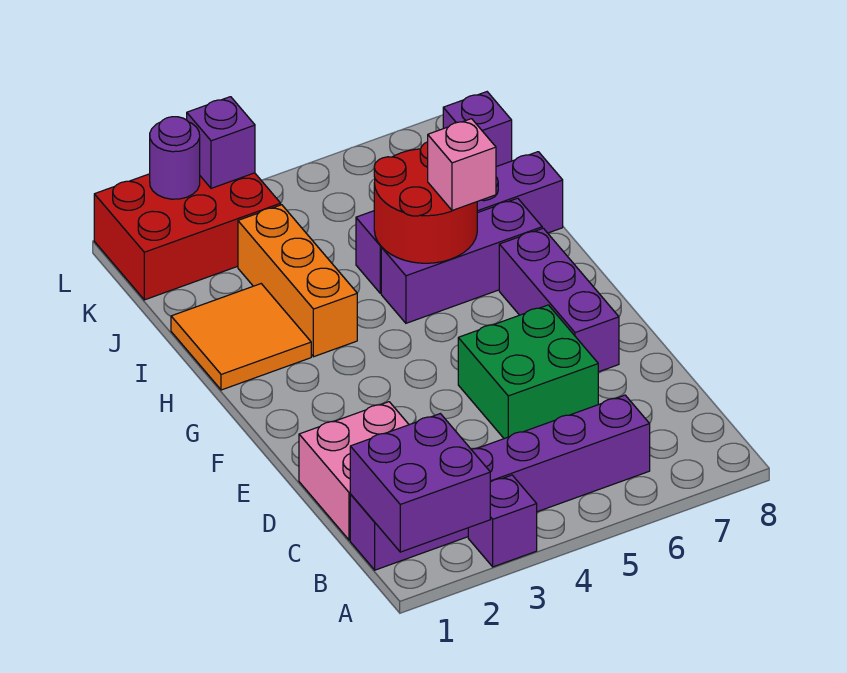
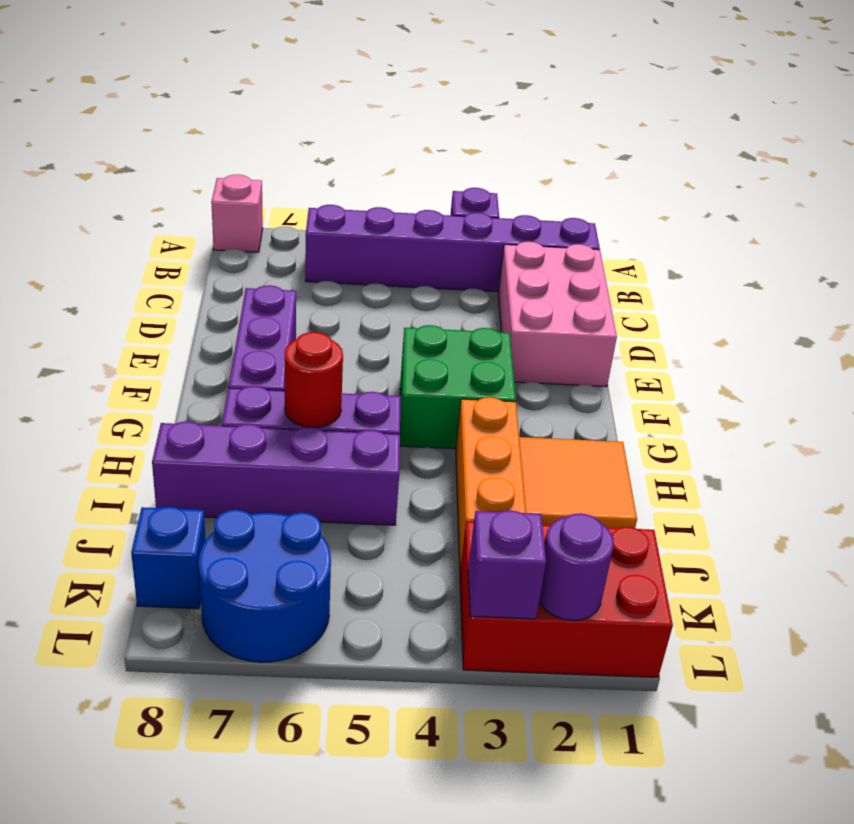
purple 2x2 brick [350,414,490,552] -> none
pink 2x2 brick [299,402,409,540] -> pink 2x3 brick [498,242,617,387]
green 2x2 brick [458,305,598,439] -> green 2x2 brick moved to [400,325,516,449]
red 2x2 round brick [374,142,477,263] -> red 1x1 round brick [284,332,343,428]
pink 1x1 brick [428,119,496,211] -> pink 1x1 brick moved to [211,175,263,252]
none -> blue 2x2 round brick [199,510,331,662]
purple 1x1 brick [443,92,512,167] -> blue 1x1 brick [131,507,206,609]

